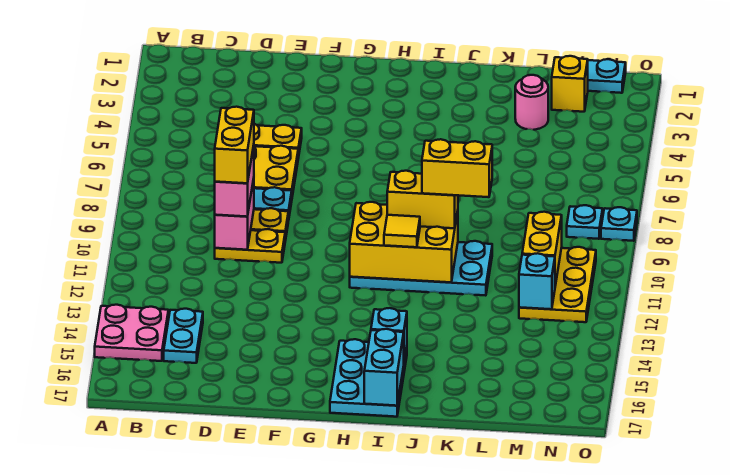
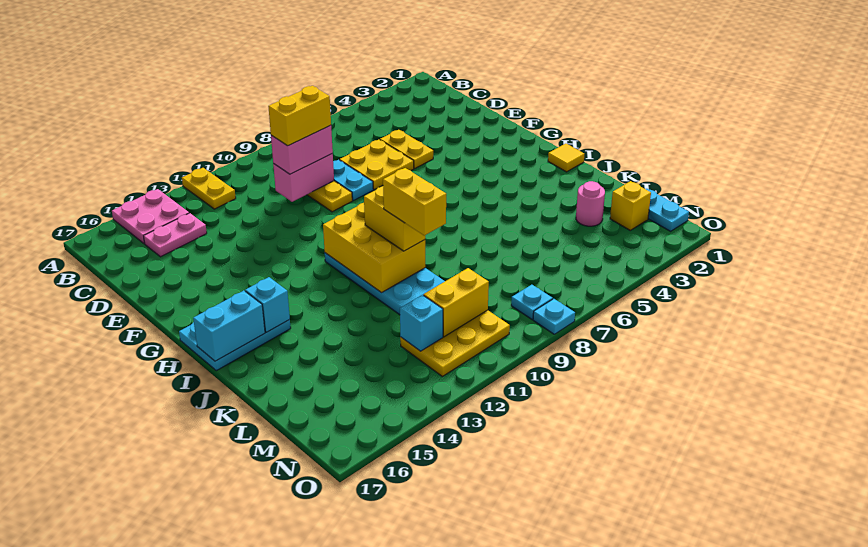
cyan 1x2 plate [164,309,203,363] -> pink 1x2 plate [144,213,207,257]
yellow 1x2 plate [215,229,285,263] -> yellow 1x2 plate moved to [182,168,236,209]
yellow 1x1 tile [384,215,420,247] -> yellow 1x1 tile moved to [548,143,584,172]

